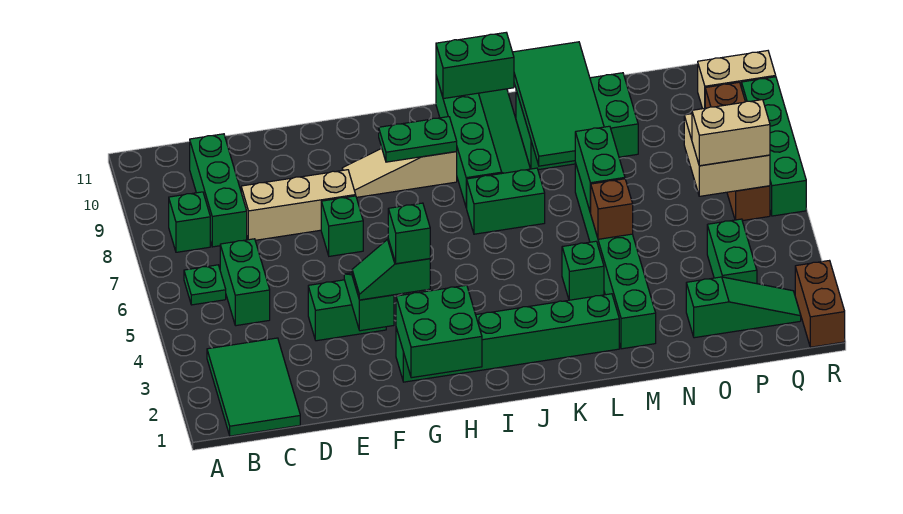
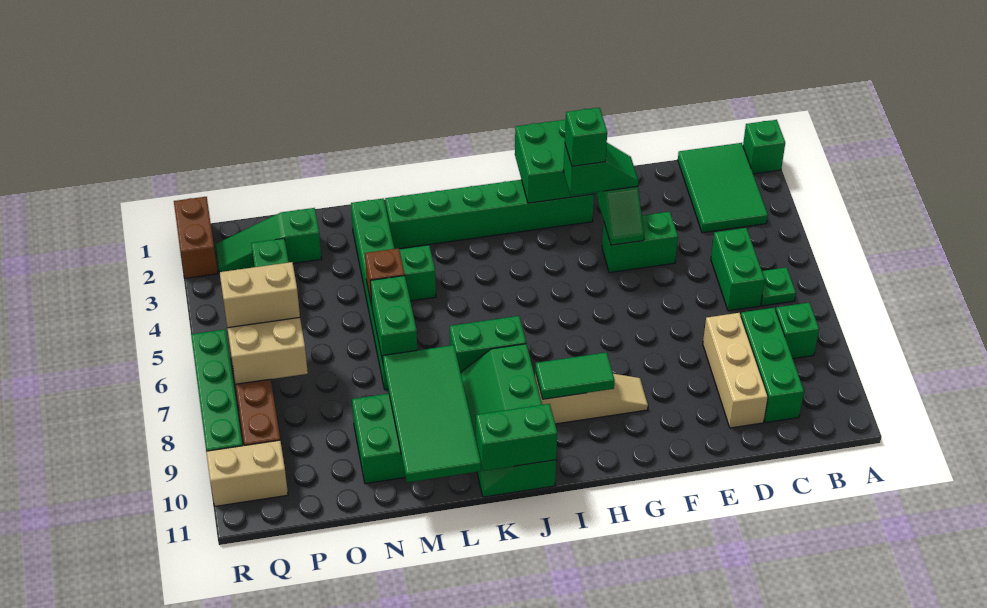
tan 1x3 brick [241,170,356,240] -> tan 1x3 brick turned to [703,313,768,428]
green 1x1 brick [321,196,363,256] -> green 1x1 brick moved to [743,120,785,174]
green 1x2 plate [379,117,457,162] -> green 1x2 tile [536,352,615,399]

